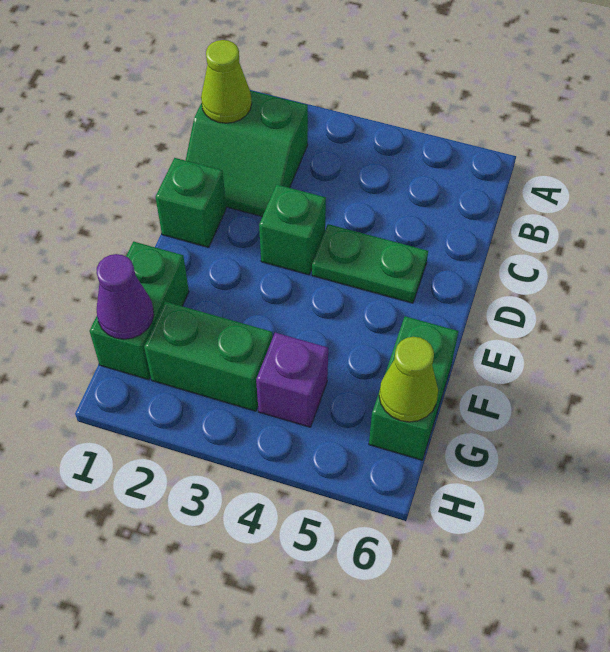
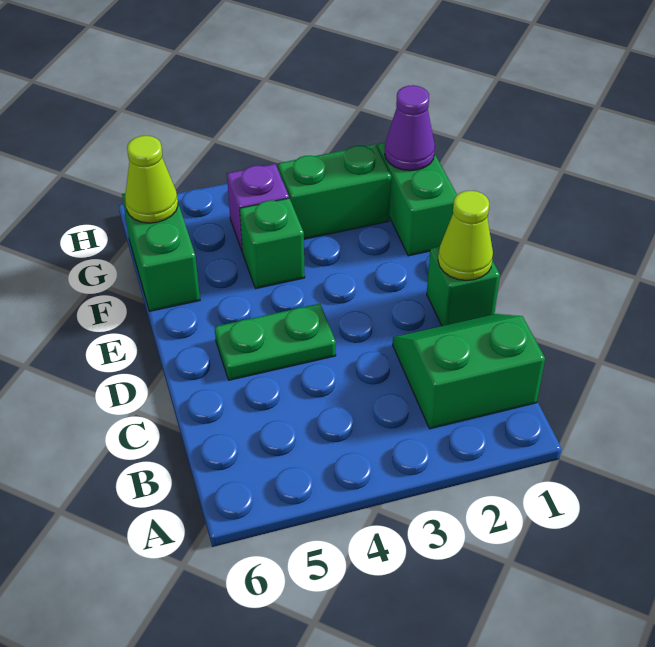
lime 1x1 cone [201,40,252,123] -> lime 1x1 cone moved to [438,191,493,281]
green 1x1 brick [259,185,326,275] -> green 1x1 brick moved to [240,198,305,289]

